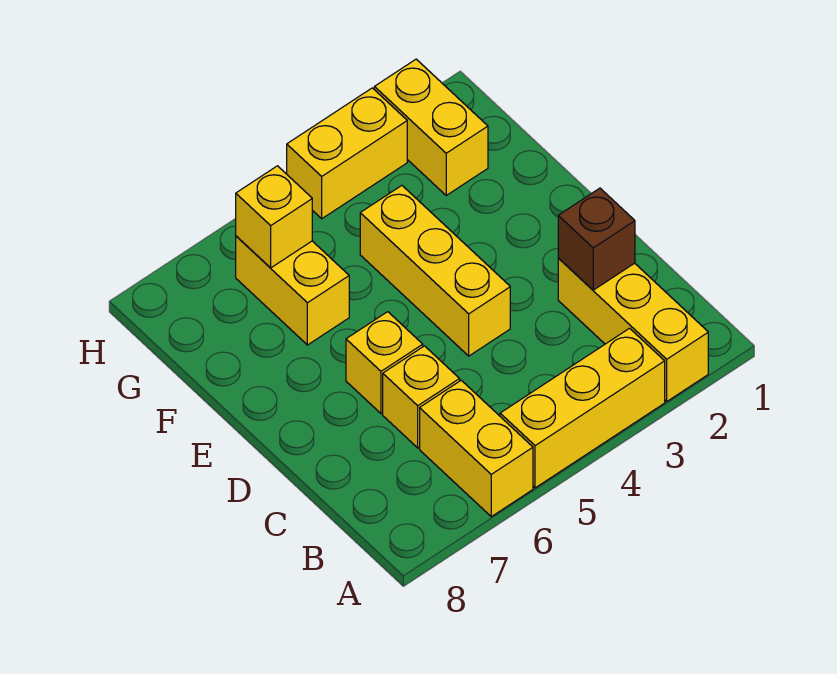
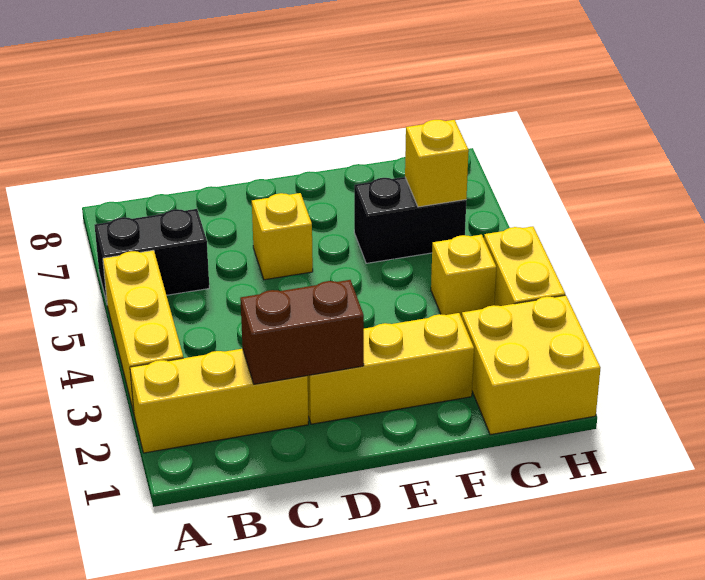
yellow 1x2 brick [420,380,533,517] -> black 1x2 brick [95,209,209,302]
brown 1x1 brick [558,188,635,290] -> brown 1x2 brick [240,280,364,384]
yellow 1x1 brick [383,346,460,448] -> yellow 1x1 brick moved to [431,235,496,318]
yellow 1x3 brick [360,186,510,356] -> yellow 1x3 brick moved to [308,313,474,424]
yellow 1x2 brick [236,236,349,345] -> black 1x2 brick [354,177,466,263]
yellow 1x2 brick [374,59,488,195] -> yellow 2x2 brick [462,295,601,435]

